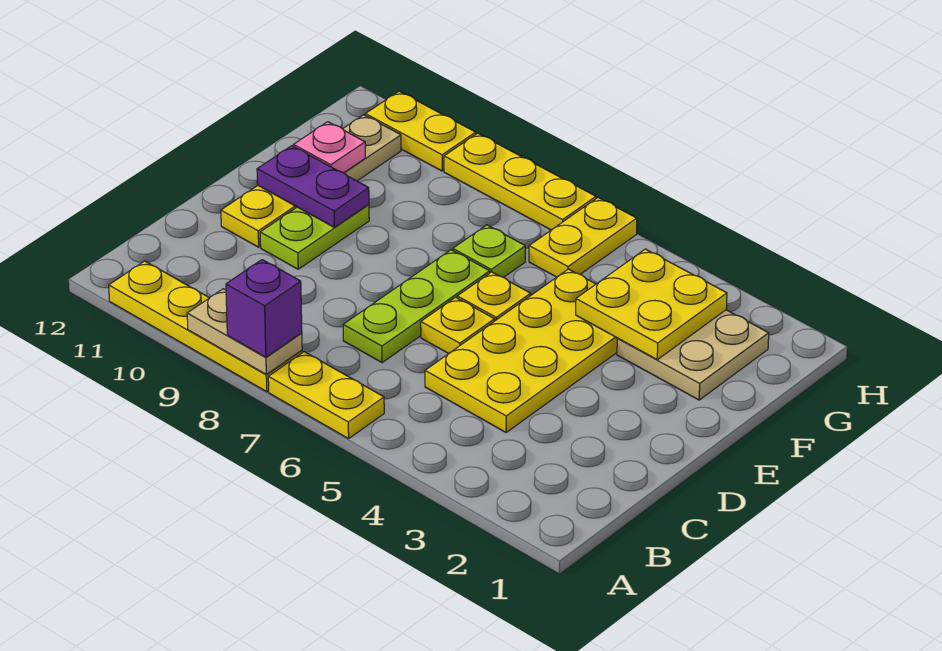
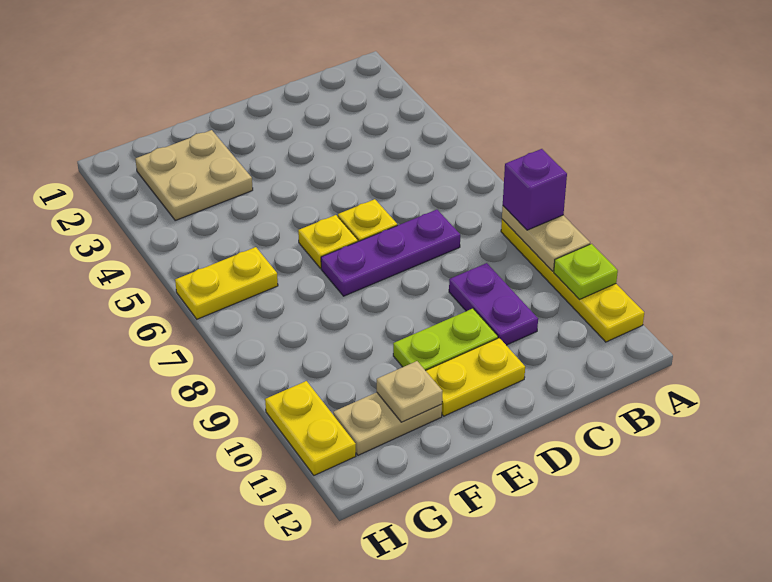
yellow 1x2 plate [268,352,384,439] -> none
yellow 2x4 plate [425,269,618,432] -> none
lime 1x3 plate [343,250,490,363] -> purple 1x3 plate [321,210,460,296]
purple 1x2 plate [257,146,369,227] -> purple 1x2 plate moved to [449,263,538,345]
yellow 2x2 plate [576,249,727,360] -> none
lime 1x1 plate [453,225,525,277] -> lime 1x1 plate moved to [554,244,618,300]
pink 1x1 plate [294,122,365,173] -> tan 1x1 plate [377,361,442,422]
yellow 1x3 plate [444,133,596,230] -> none

